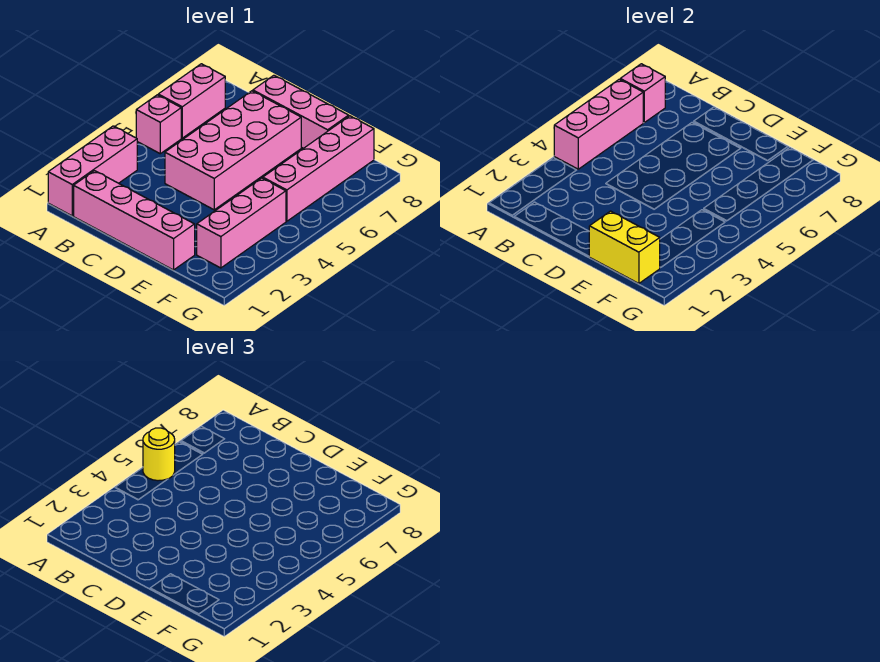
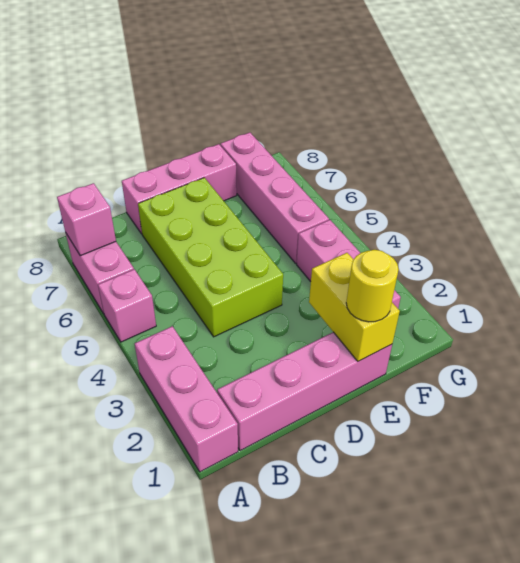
pink 1x3 brick [554,79,644,169] -> none
yellow 1x1 round brick [143,428,175,481] -> yellow 1x1 round brick moved to [346,250,399,322]
pink 2x4 brick [165,91,301,210] -> lime 2x4 brick [138,178,283,337]
yellow 1x2 brick [589,211,660,284] -> yellow 1x2 brick turned to [309,253,400,361]

